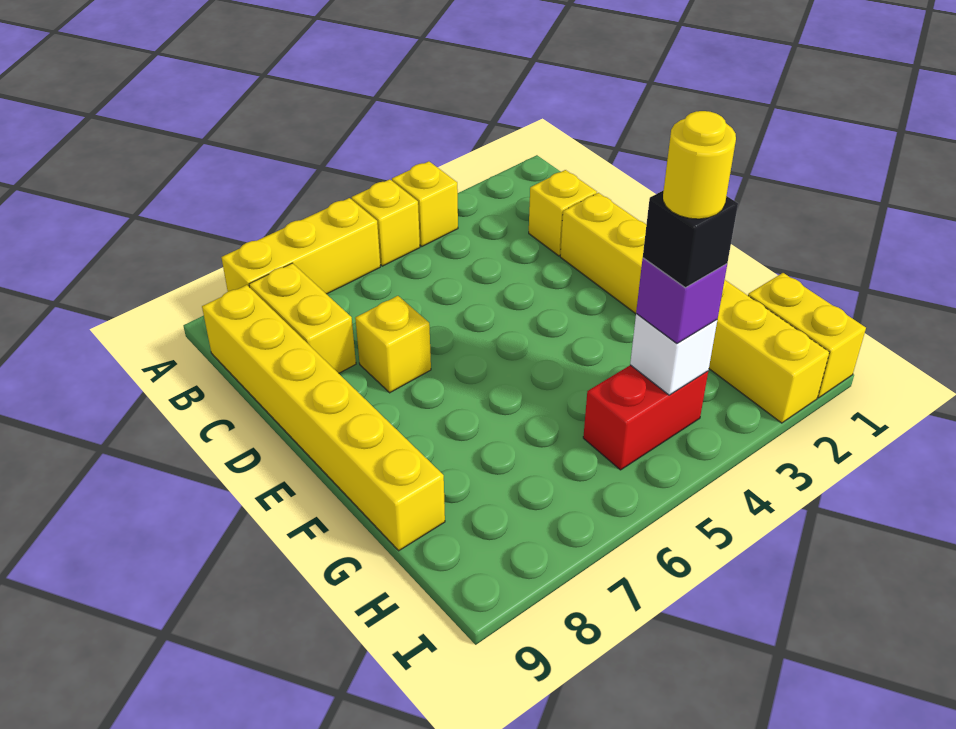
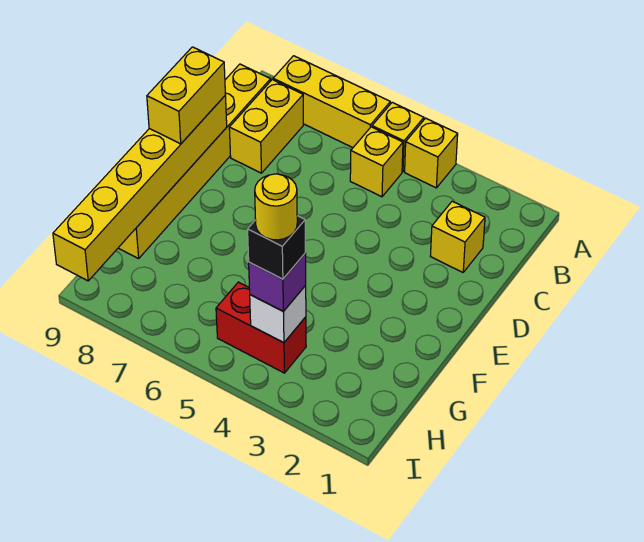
yellow 1x6 brick [560,193,829,423] -> yellow 1x6 brick moved to [53,96,227,281]
yellow 1x1 brick [355,296,431,393] -> yellow 1x1 brick moved to [350,127,403,197]
yellow 1x2 brick [748,273,866,398] -> yellow 1x2 brick moved to [147,47,225,144]

